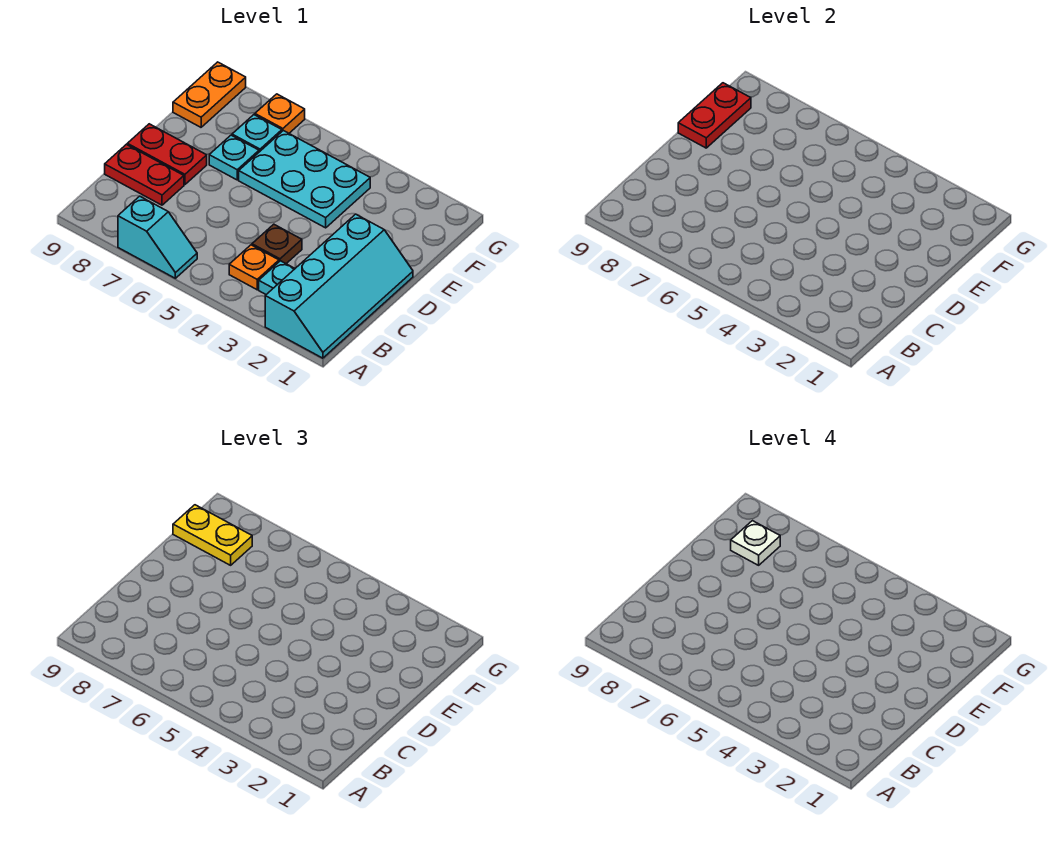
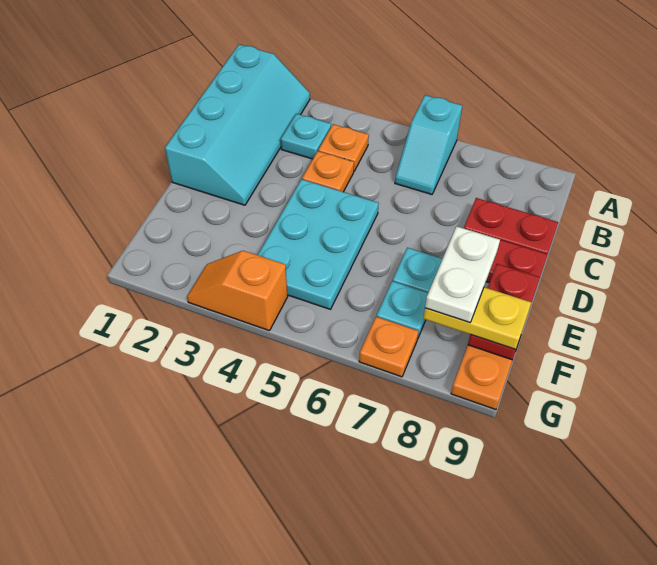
cyan 2x4 slope [265,214,413,358] -> cyan 2x4 slope turned to [165,45,310,205]
cyan 1x2 slope [118,196,197,278] -> cyan 1x2 slope turned to [395,95,462,194]
brown 1x1 plate [252,224,302,264] -> orange 1x1 plate [302,151,354,192]
cyan 2x3 plate [239,131,370,228] -> cyan 2x3 plate turned to [258,179,379,309]
white 1x1 plate [731,521,780,565] -> white 1x2 plate [425,226,500,323]
none -> orange 1x2 slope [187,251,288,331]

